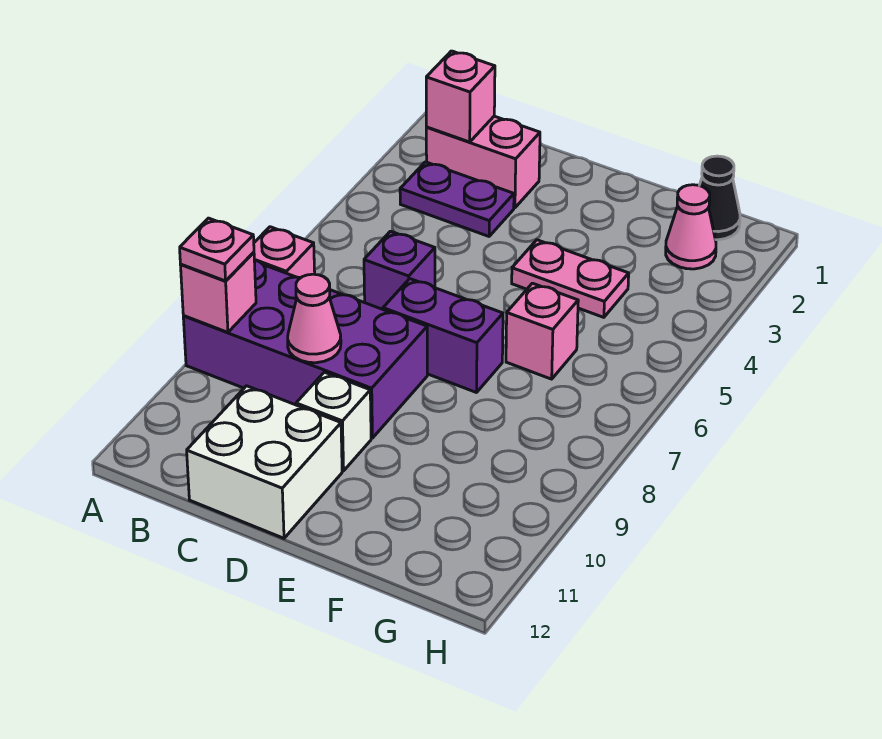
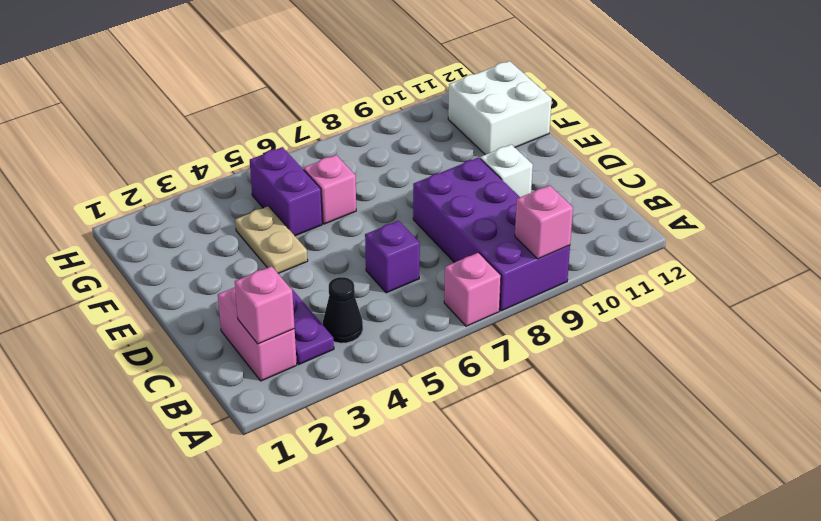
pink 1x1 plate [180,218,254,281] -> none
pink 1x1 cone [288,274,341,363] -> none
white 2x2 brick [187,386,342,538] -> white 2x2 brick moved to [448,61,552,155]
purple 1x2 brick [383,279,503,393] -> purple 1x2 brick moved to [250,147,322,236]
pink 1x2 plate [512,240,629,317] -> tan 1x2 plate [235,206,308,273]
black 1x1 cone [699,156,740,240] -> black 1x1 cone moved to [323,277,363,343]
pink 1x1 cone [666,185,716,269] -> none

